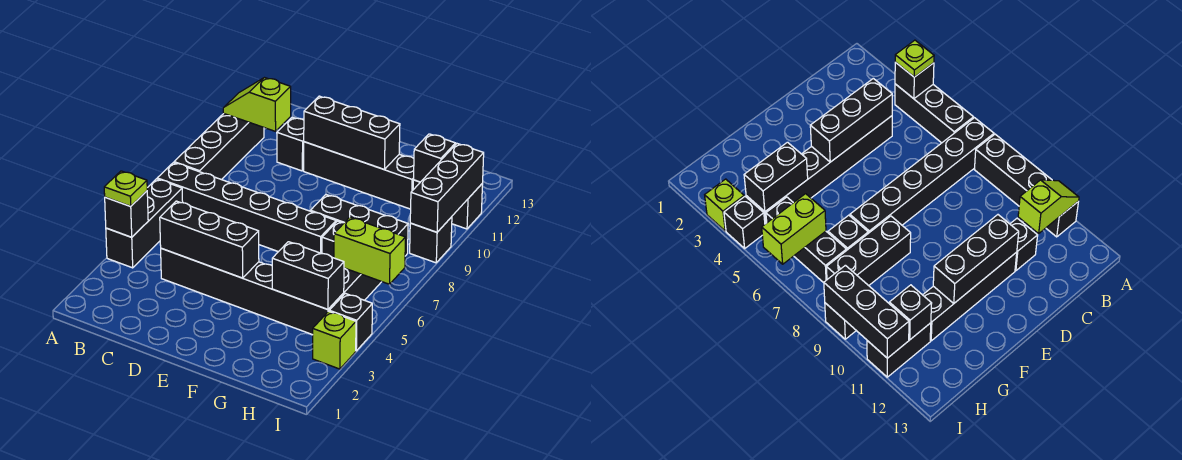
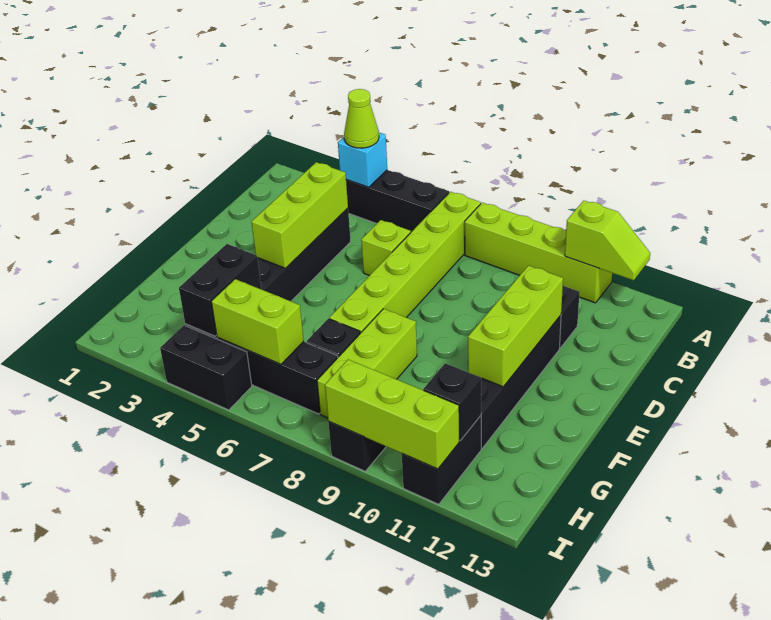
black 1x1 brick [105,191,148,237] -> cyan 1x1 brick [338,133,387,187]
lime 1x1 plate [104,171,147,206] -> lime 1x1 cone [344,89,379,148]
black 1x6 brick [157,163,336,254] -> lime 1x6 brick [329,192,481,333]
black 1x4 brick [174,114,264,180] -> lime 1x4 brick [465,203,612,303]
lime 1x2 slope [223,78,291,131] -> lime 1x2 slope turned to [565,201,650,280]
black 1x3 brick [160,201,259,278] -> lime 1x3 brick [251,162,348,268]
black 1x3 brick [304,96,400,169] -> lime 1x3 brick [468,265,563,387]
black 1x3 brick [310,195,408,256] -> lime 1x3 brick [317,309,417,418]
lime 1x2 brick [334,217,405,284] -> lime 1x2 brick turned to [211,279,304,364]
lime 1x1 brick [313,311,356,369] -> lime 1x1 brick moved to [361,220,411,276]
black 1x1 brick [329,293,372,351] -> black 1x2 brick [160,325,252,410]
black 1x3 brick [410,144,484,232] -> lime 1x3 brick [325,359,459,469]

